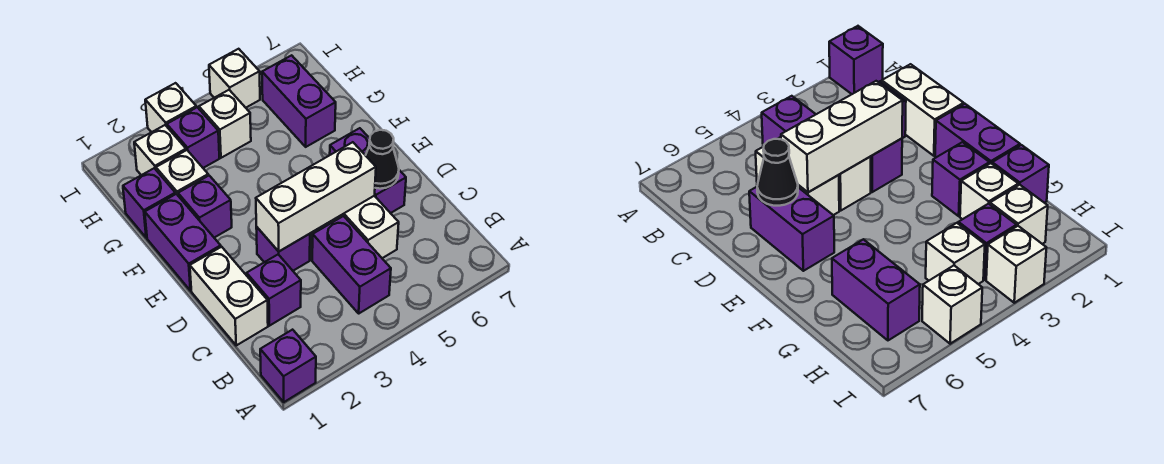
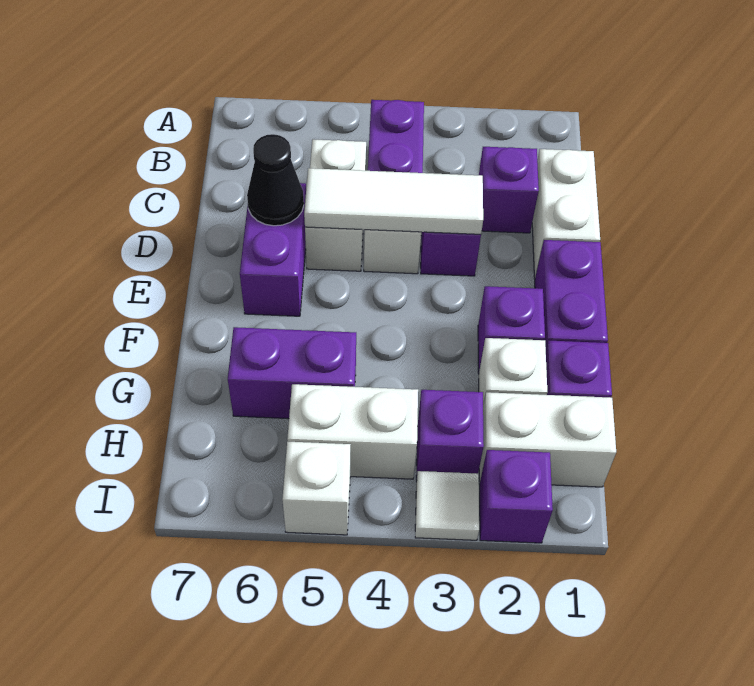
purple 1x1 brick [260,330,316,402] -> purple 1x1 brick moved to [480,450,553,543]
white 1x3 brick [256,142,376,251] -> white 1x3 tile [304,168,483,234]
purple 1x2 brick [262,55,336,147] -> purple 1x2 brick turned to [228,327,356,419]
white 1x1 brick [134,125,186,175] -> white 1x2 brick [479,392,616,487]
white 1x1 brick [199,90,251,158] -> white 1x2 brick [287,384,418,479]
white 1x1 brick [145,83,196,132] -> white 1x1 tile [415,471,479,540]

